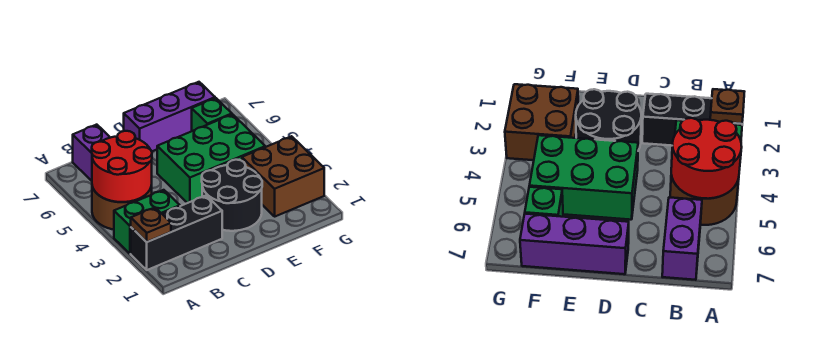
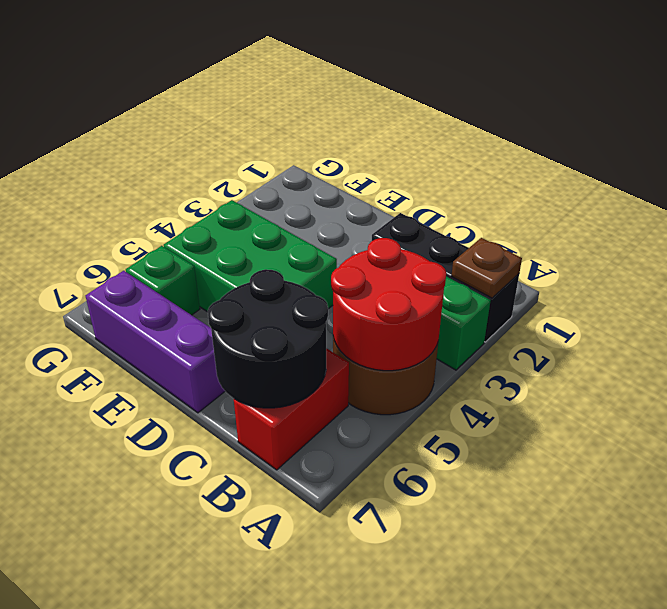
purple 1x2 brick [73,125,110,181] -> red 1x2 brick [234,348,349,470]
black 2x2 round brick [202,160,262,231] -> black 2x2 round brick moved to [208,269,328,408]
brown 2x2 brick [242,136,324,216] -> none

